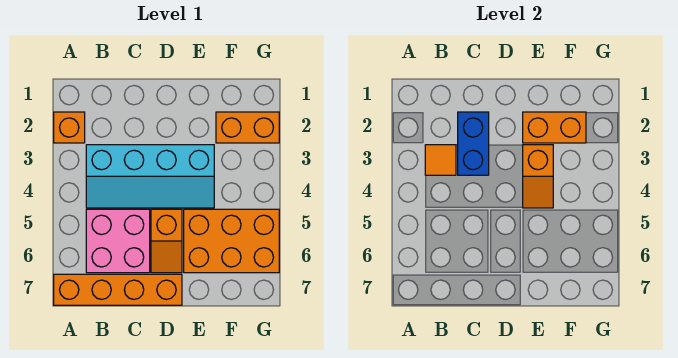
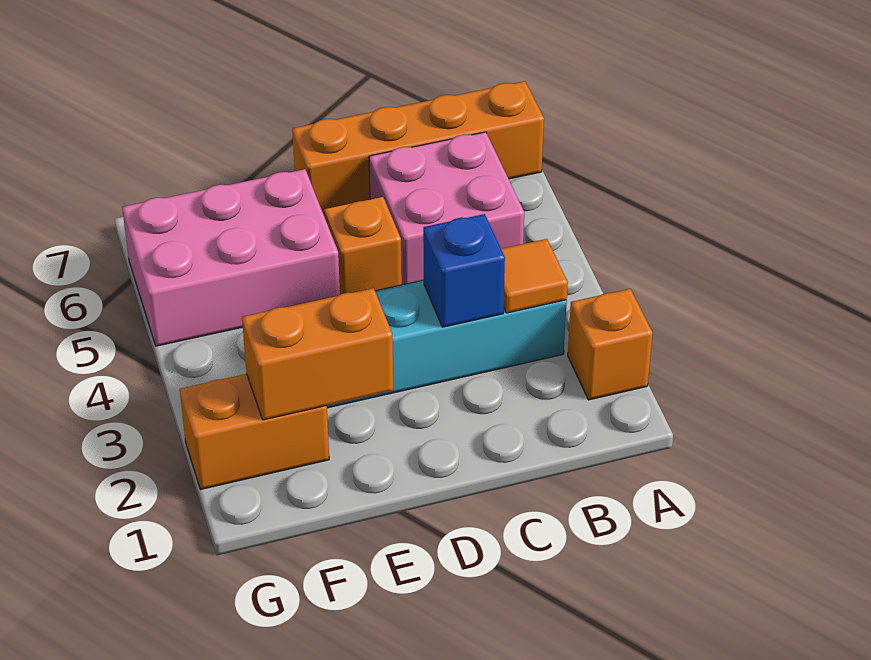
blue 1x2 brick [458,112,489,175] -> blue 1x1 brick [423,214,505,327]
orange 1x2 slope [523,145,553,208] -> none
orange 2x3 brick [184,209,279,273] -> pink 2x3 brick [122,169,340,346]

